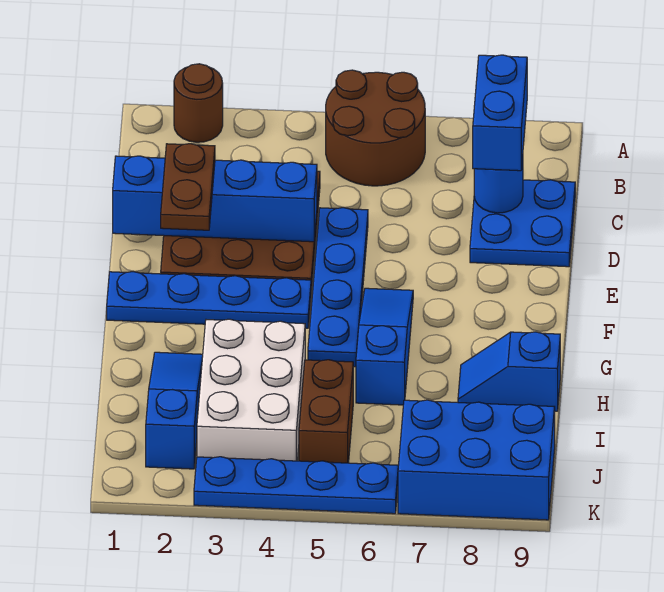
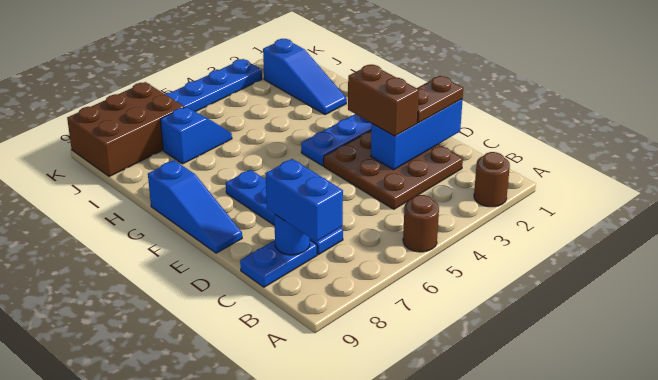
brown 2x2 round brick [326,70,425,186] -> brown 1x1 round brick [403,195,439,252]
blue 2x2 plate [470,180,575,267] -> blue 1x2 plate [240,240,317,287]
blue 1x4 brick [113,156,317,242] -> blue 1x3 brick [371,99,463,170]
brown 1x2 plate [161,144,215,230] -> brown 1x2 plate turned to [417,76,463,123]
blue 1x4 plate [308,208,368,367] -> blue 1x4 plate moved to [226,170,343,255]
blue 1x3 slope [356,288,413,405] -> blue 1x3 slope moved to [148,160,242,253]
white 2x3 brick [197,319,305,461] -> none
blue 1x2 slope [458,332,560,411] -> blue 1x2 slope moved to [160,107,232,164]
brown 1x2 brick [299,360,353,463] -> brown 1x2 brick moved to [348,65,419,136]
blue 2x3 brick [398,400,555,520] -> brown 2x3 brick [67,82,184,177]

